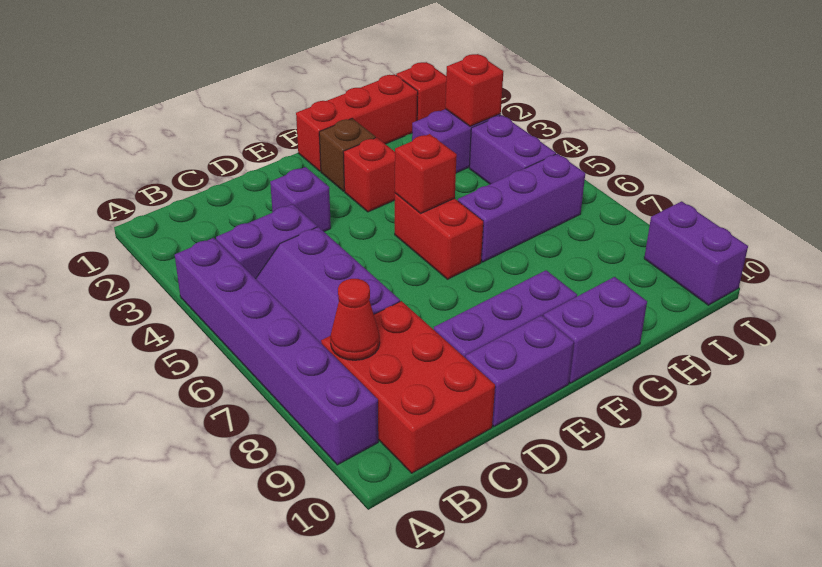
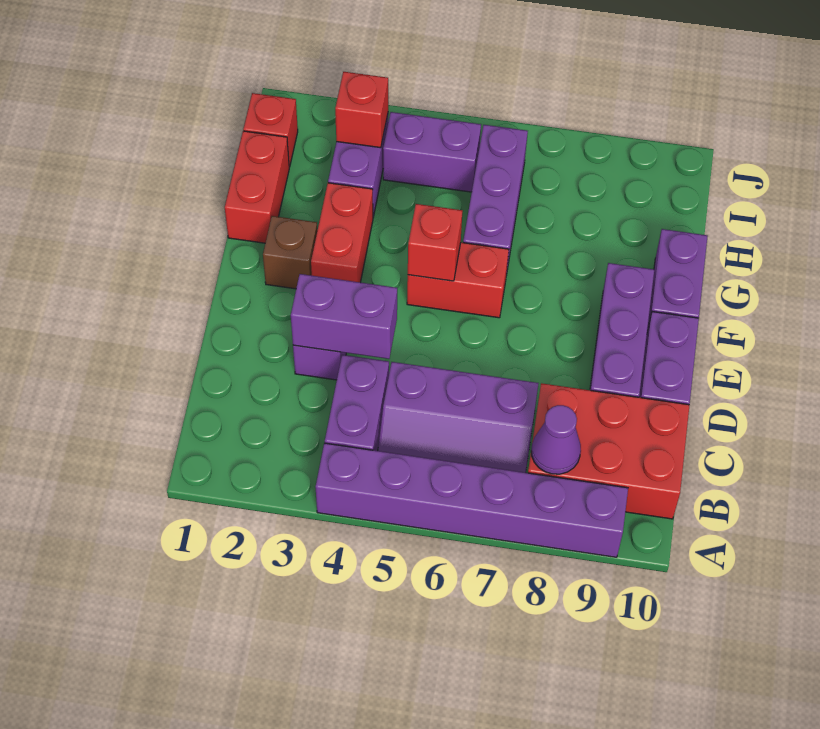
red 1x1 cone [330,279,380,360] -> purple 1x1 cone [531,405,581,474]
red 1x3 brick [296,74,418,171] -> red 1x2 brick [225,131,289,243]
red 1x1 brick [343,138,395,212] -> red 1x2 brick [311,183,373,282]
purple 1x2 brick [644,201,748,305] -> purple 1x2 brick moved to [291,274,397,359]

